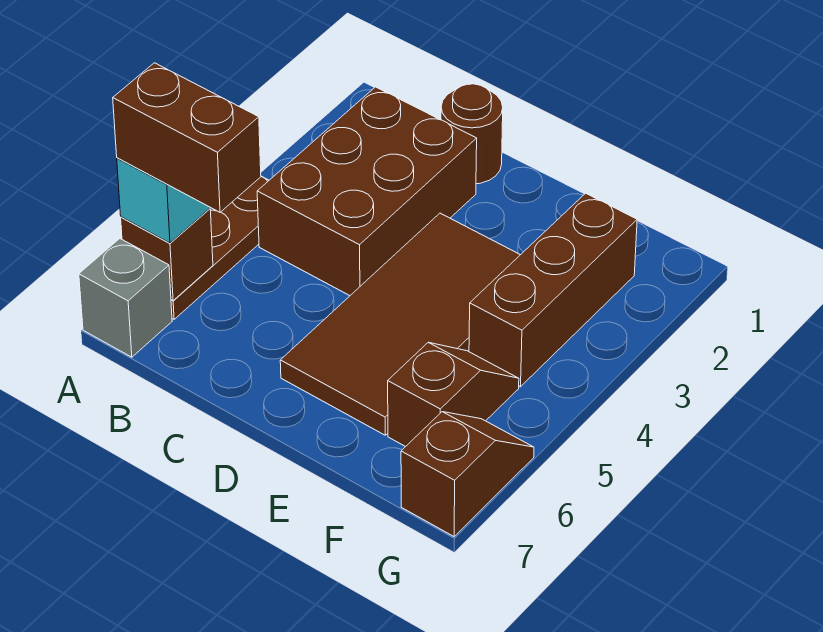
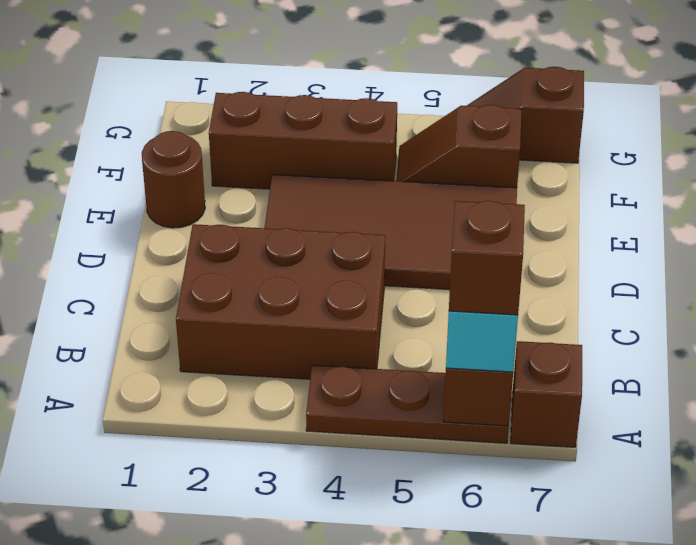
brown 1x2 brick [113,63,261,212] -> brown 1x1 brick [449,201,525,315]
grey 1x1 brick [79,239,172,357] -> brown 1x1 brick [511,341,582,447]
brown 1x1 round brick [441,84,503,184] -> brown 1x1 round brick moved to [142,131,205,228]

